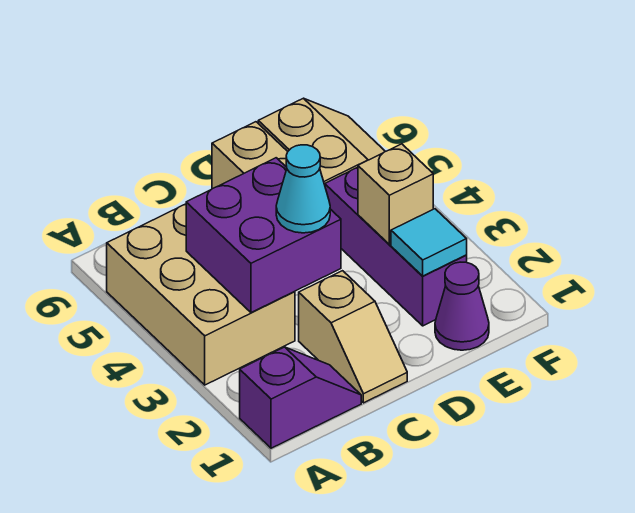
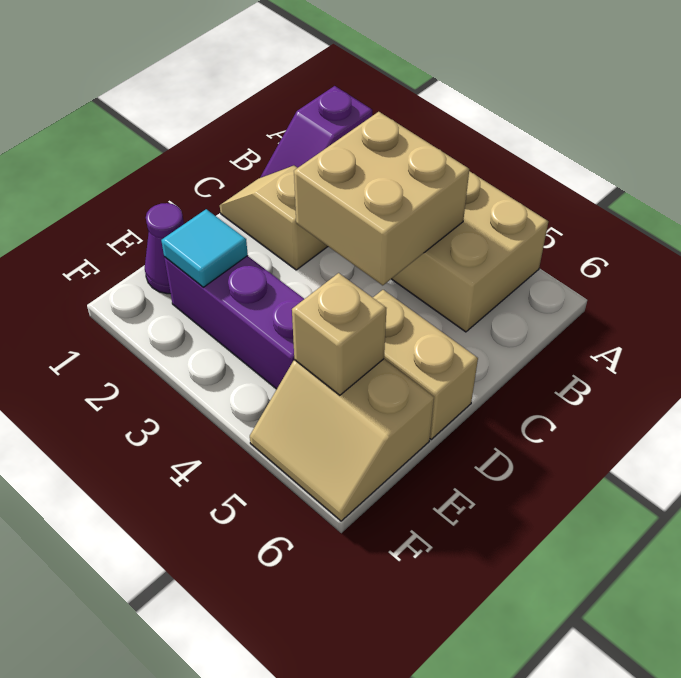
purple 2x2 brick [186,158,341,313] -> tan 2x2 brick [294,112,469,285]
cyan 1x1 cone [276,145,330,233] -> none
tan 1x1 brick [358,144,433,245] -> tan 1x1 brick moved to [292,273,386,395]

